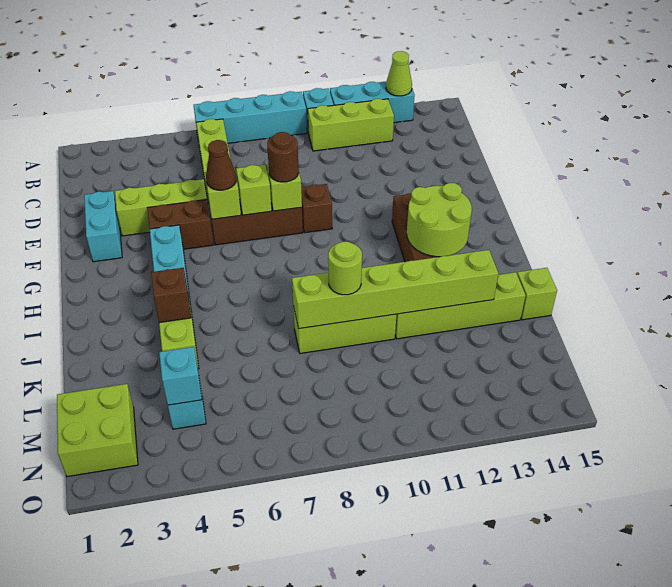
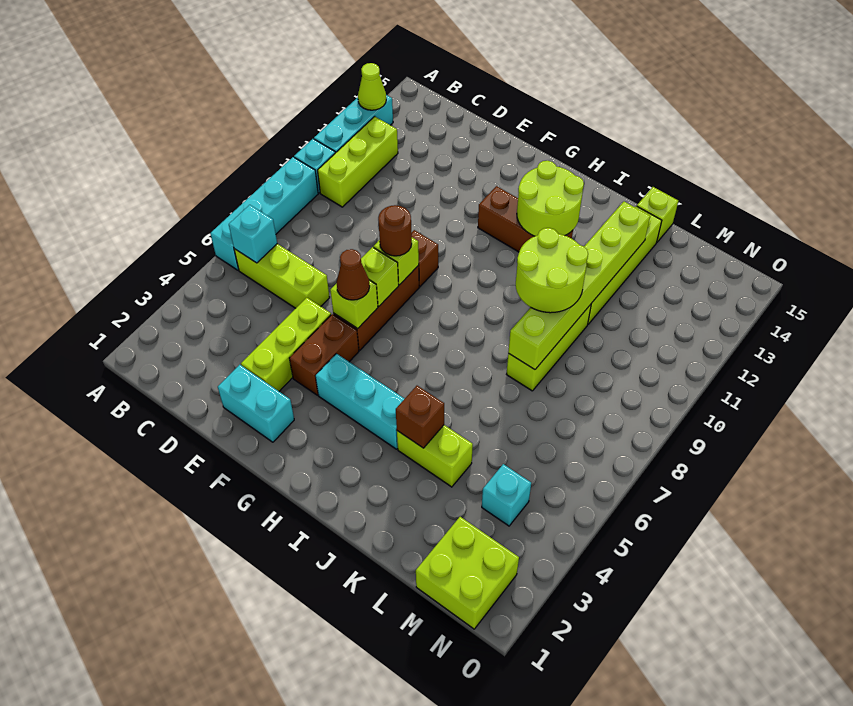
lime 1x1 round brick [328,242,362,295] -> lime 2x2 round brick [516,228,588,313]
cyan 1x1 brick [159,347,202,405] -> cyan 1x1 brick moved to [229,205,277,263]

